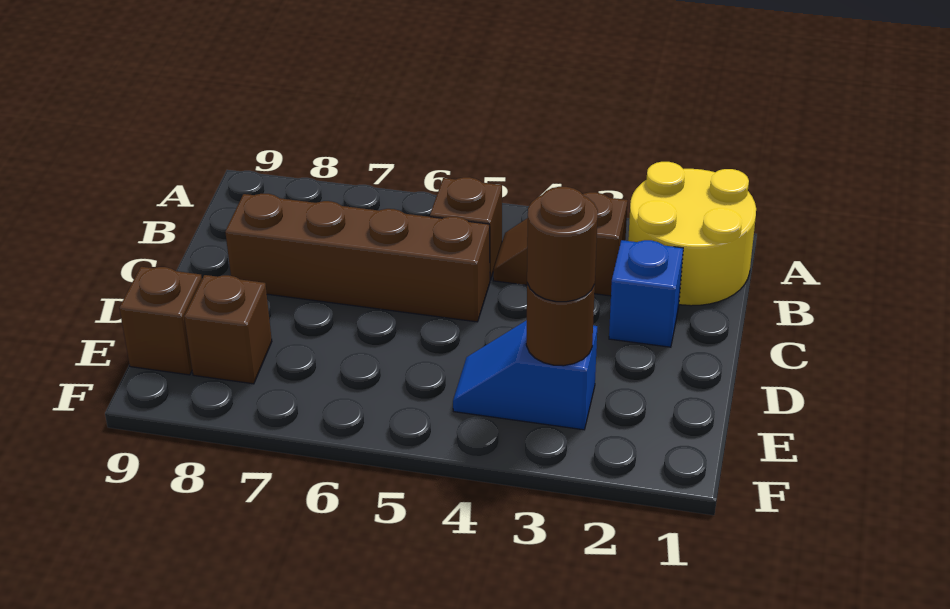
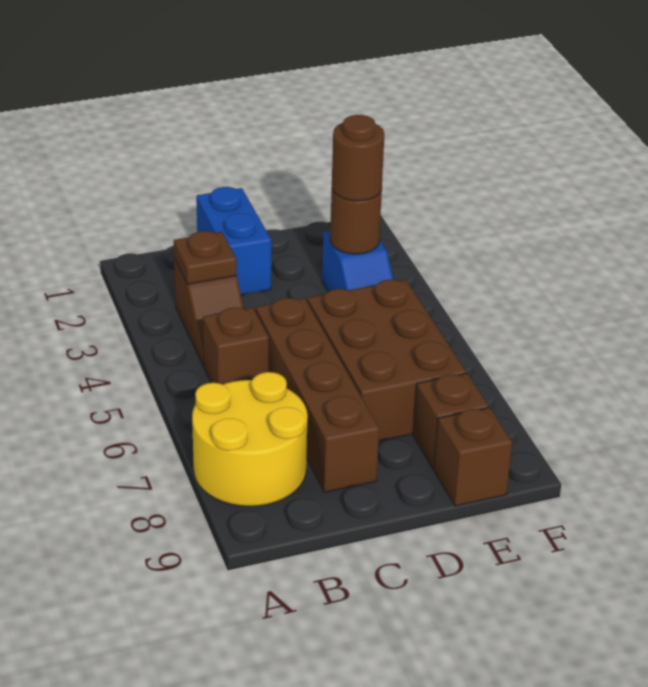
yellow 2x2 round brick [628,162,756,306] -> yellow 2x2 round brick moved to [192,372,308,506]
none -> brown 1x1 plate [174,231,237,284]
blue 1x1 brick [609,240,683,347] -> blue 1x2 brick [196,187,271,295]
none -> brown 2x3 brick [307,280,466,441]

